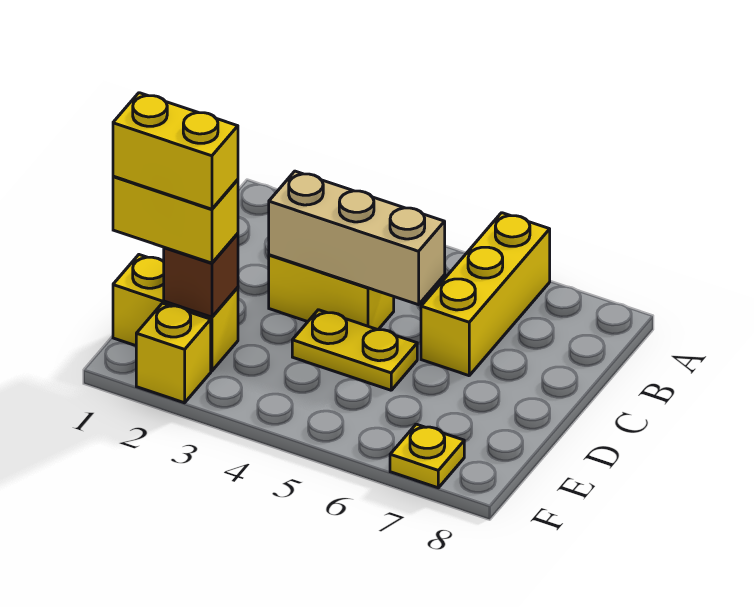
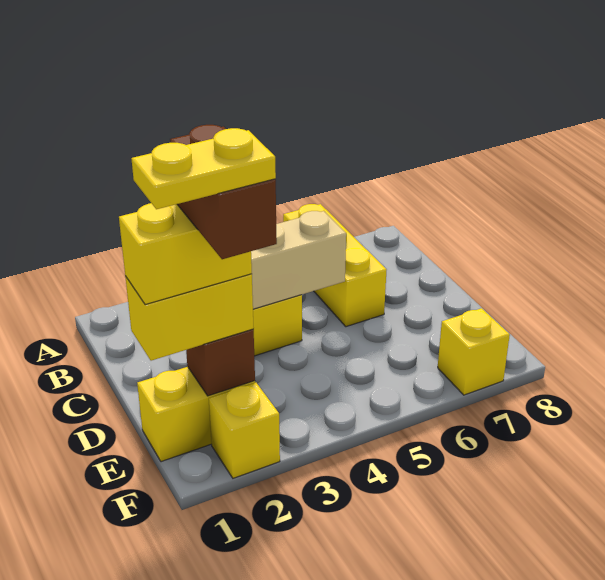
yellow 1x2 plate [292,310,417,390] -> yellow 1x2 plate moved to [131,128,276,209]
none -> brown 1x2 brick [170,125,277,259]
yellow 1x1 plate [390,424,464,488] -> yellow 1x1 brick [438,308,510,395]

